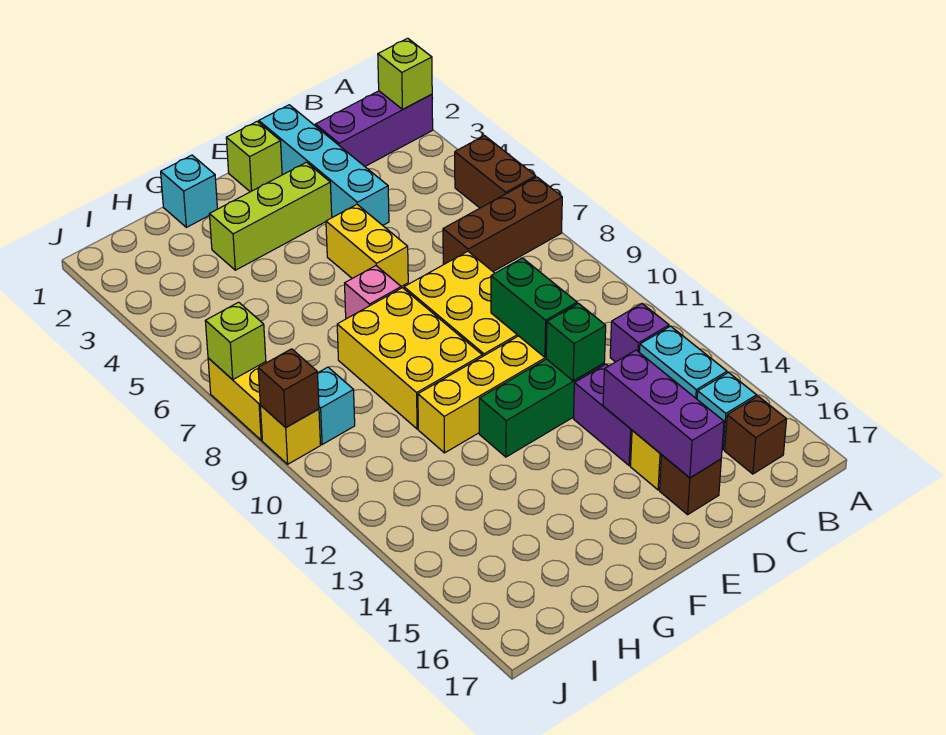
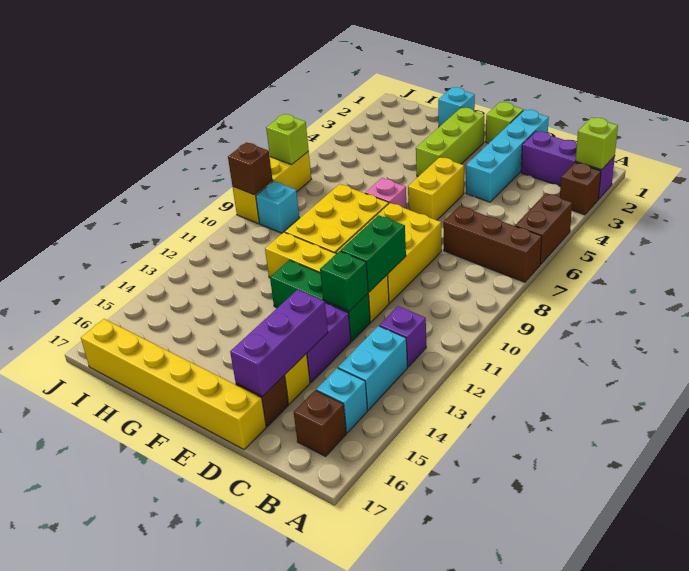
none -> brown 1x1 brick [560,163,601,215]
none -> yellow 1x6 brick [81,319,266,449]
lime 1x3 brick [209,162,332,270] -> lime 1x3 brick turned to [416,107,484,177]

